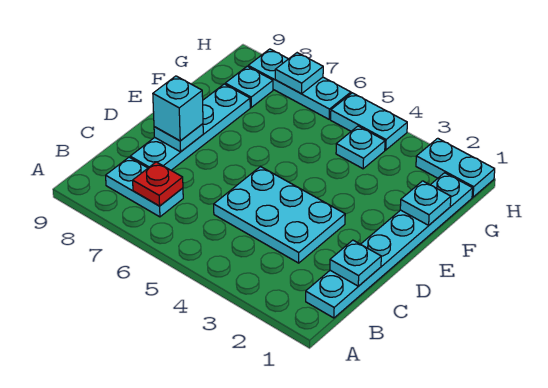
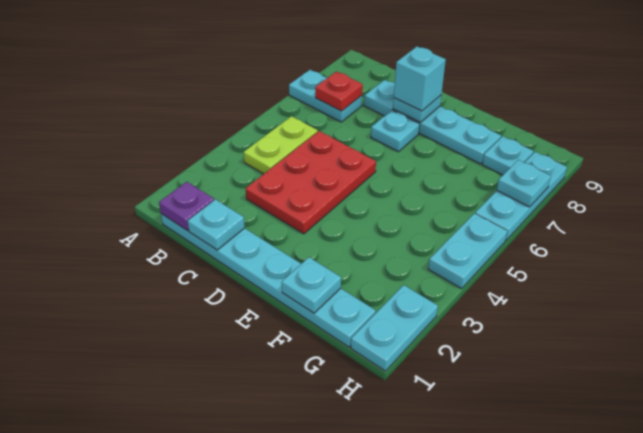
none -> purple 1x1 plate [159,182,214,231]
none -> lime 1x2 plate [244,116,318,174]
cyan 1x2 plate [106,157,183,217] -> cyan 1x2 plate turned to [289,70,362,122]
cyan 2x3 plate [214,167,345,263] -> red 2x3 plate [246,131,376,234]
cyan 1x1 plate [336,126,385,169] -> cyan 1x1 plate moved to [371,110,420,152]

